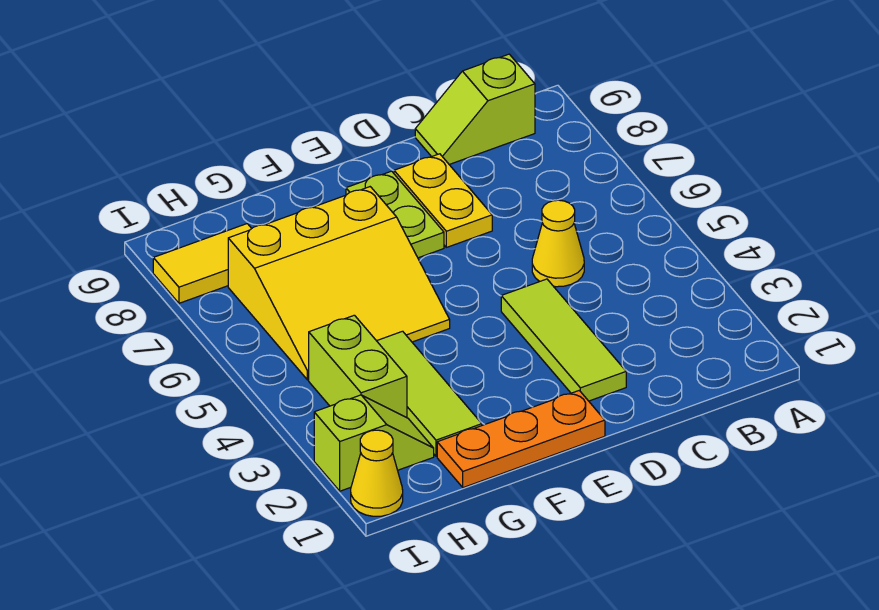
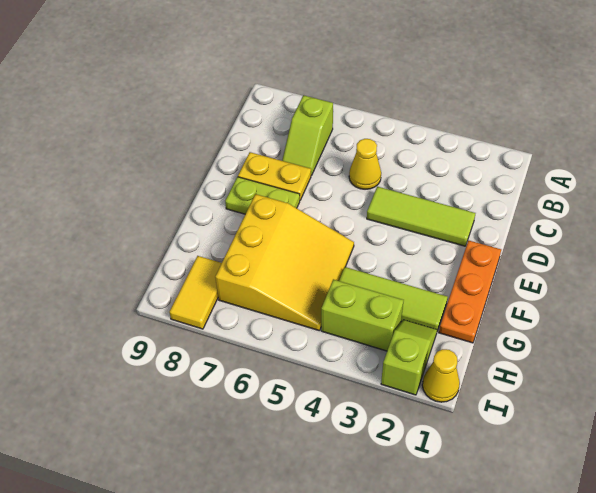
lime 1x2 slope [415,54,535,164] -> lime 1x2 slope moved to [282,95,333,176]

